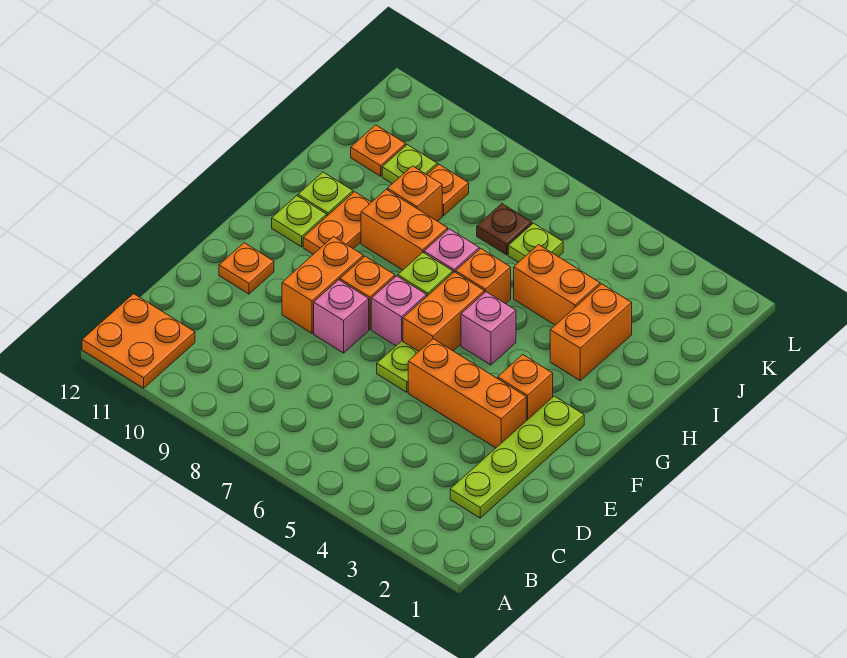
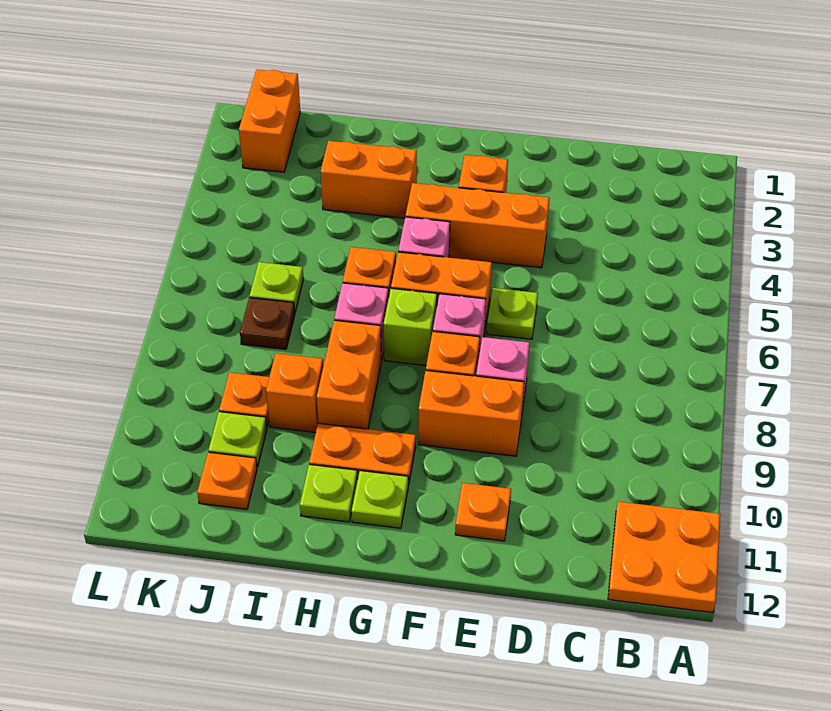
lime 1x4 plate [450,396,584,518] -> none
orange 1x3 brick [408,339,526,448] -> orange 1x3 brick turned to [406,183,549,268]
orange 1x2 brick [514,245,600,325] -> orange 1x2 brick moved to [239,70,300,172]

